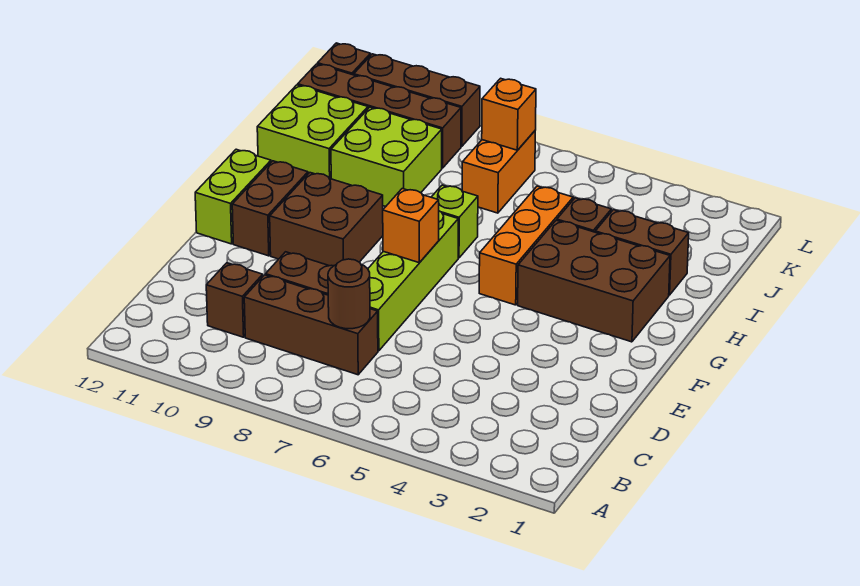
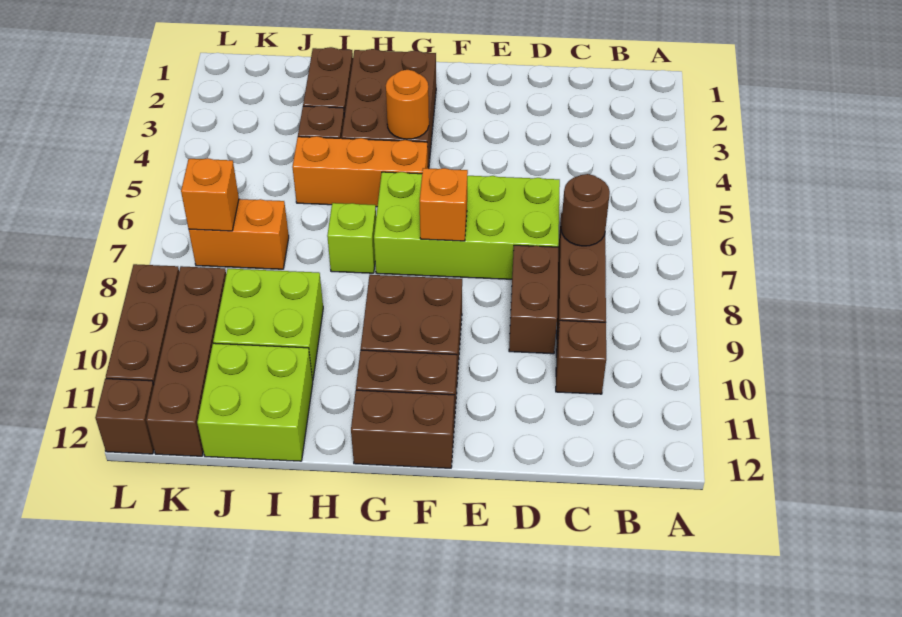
lime 1x4 brick [368,211,458,351] -> lime 2x4 brick [374,172,560,279]
lime 1x2 brick [195,149,271,244] -> brown 1x2 brick [351,390,454,468]
none -> orange 1x1 round brick [386,70,429,139]

